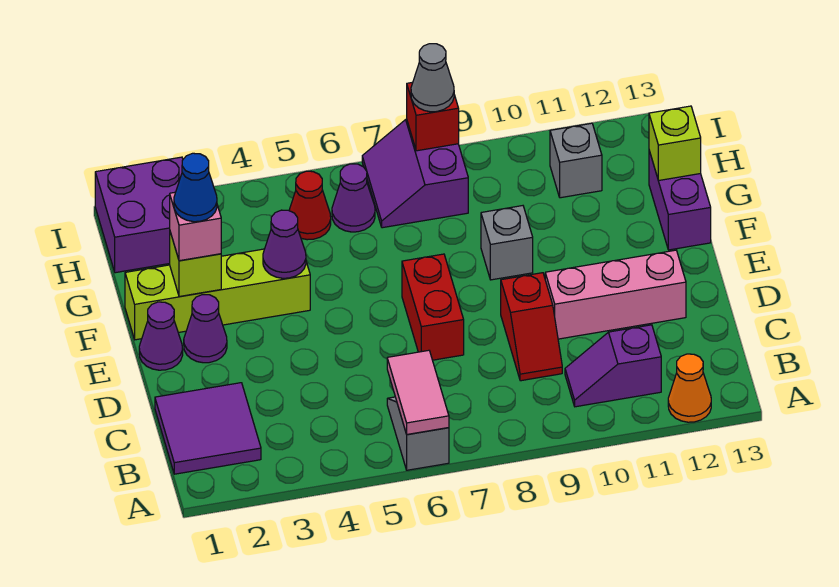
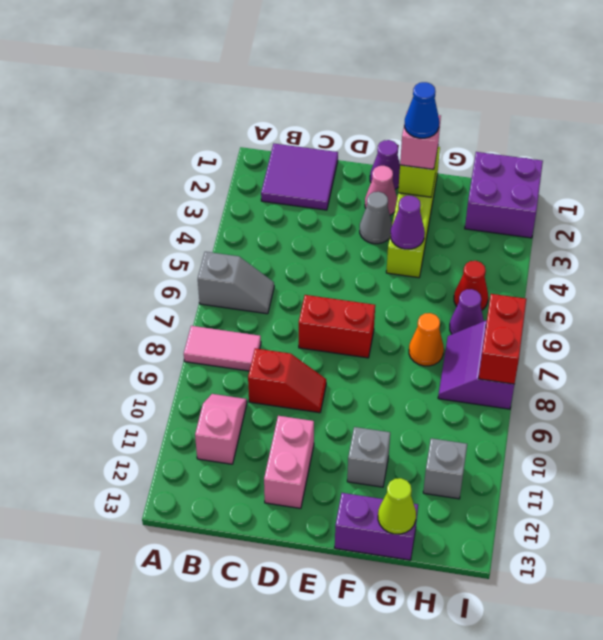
pink 1x2 tile [387,350,449,434] -> pink 1x2 tile moved to [184,326,261,371]
orange 1x1 cone [668,354,711,422] -> orange 1x1 cone moved to [409,313,444,366]
purple 1x2 slope [565,325,661,407] -> pink 1x2 slope [195,394,247,464]
red 1x2 slope [501,273,562,381] -> red 1x2 slope turned to [248,348,326,413]
pink 1x3 brick [545,250,686,339] -> pink 1x2 brick [264,416,314,508]
purple 1x1 cone [184,295,227,363] -> pink 1x1 cone [365,166,397,215]
grey 1x1 brick [481,206,533,280] -> grey 1x1 brick moved to [347,427,390,487]
lime 1x1 brick [649,106,701,181] -> lime 1x1 cone [378,478,416,534]
purple 2x2 slope [362,119,468,228] -> purple 2x2 slope turned to [438,320,514,409]
red 1x1 brick [407,82,459,151] -> red 1x2 brick [479,294,526,384]
grey 1x1 cone [411,44,454,112] -> grey 1x1 cone moved to [360,192,392,244]

